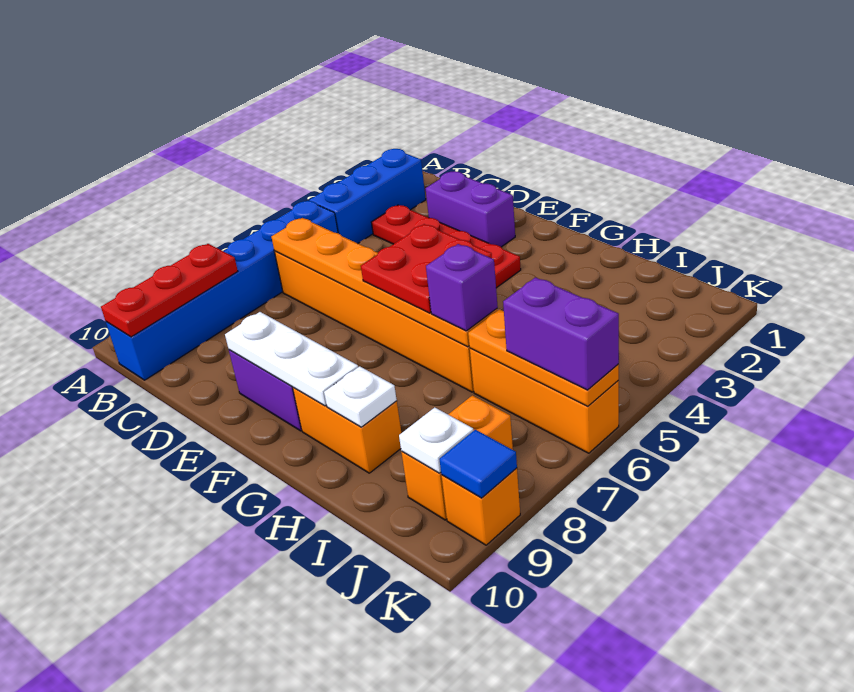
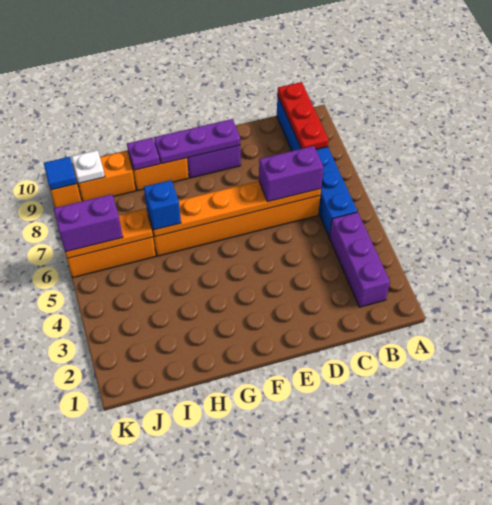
blue 1x3 brick [309,149,426,243] -> purple 1x3 brick [330,212,390,307]
red 1x4 plate [371,205,521,288] -> none
purple 1x2 brick [426,171,515,247] -> purple 1x2 brick moved to [259,146,323,202]
white 1x3 plate [225,312,358,406] -> purple 1x3 plate [154,119,240,164]
red 2x2 plate [361,224,492,313] -> none
purple 1x1 brick [426,244,498,331] -> blue 1x1 brick [144,180,181,230]
white 1x1 plate [324,366,397,427] -> purple 1x1 plate [127,138,160,170]
orange 1x2 brick [401,395,513,520] -> orange 1x2 brick turned to [75,151,136,201]

